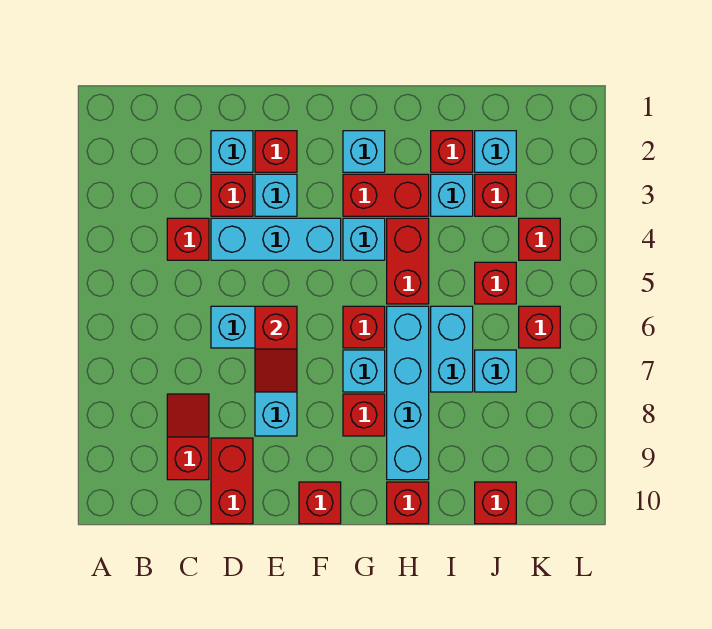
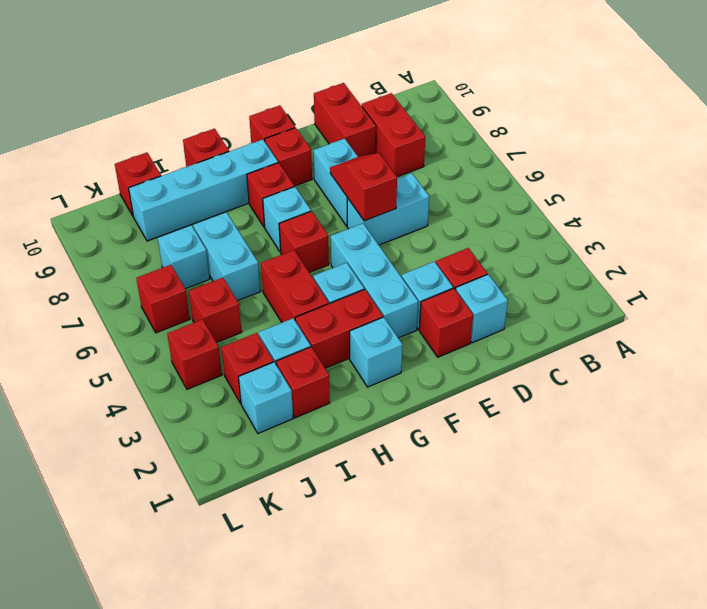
red 1x1 brick [167,218,209,260] -> red 1x1 brick moved to [265,128,312,186]
red 1x2 slope [167,394,209,480] -> red 1x2 brick [362,93,425,177]
cyan 1x3 brick [211,218,341,260] -> cyan 1x3 brick turned to [331,223,418,338]
cyan 1x4 brick [387,306,429,480] -> cyan 1x4 brick turned to [129,140,278,241]

